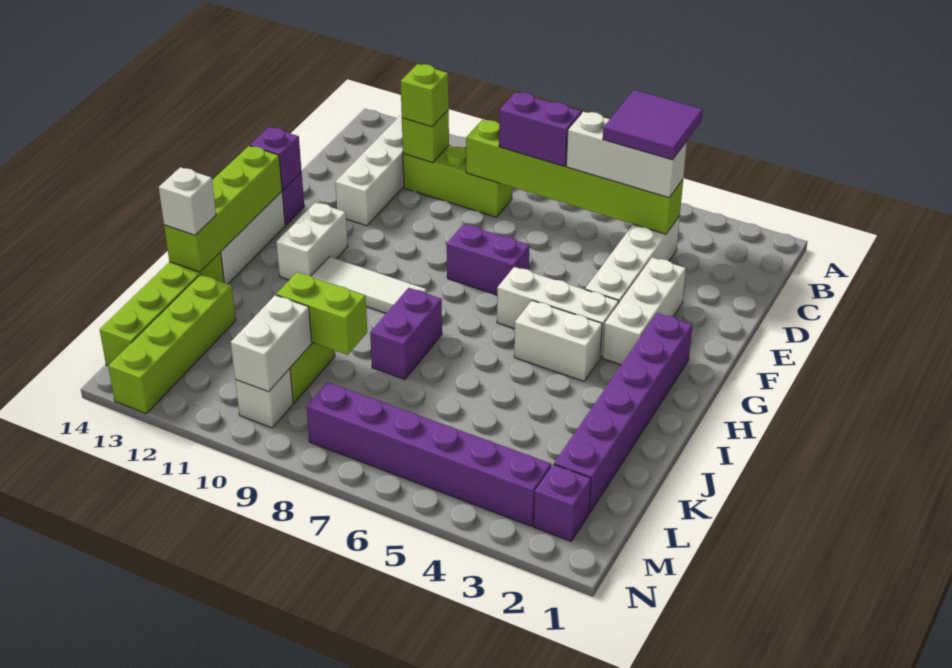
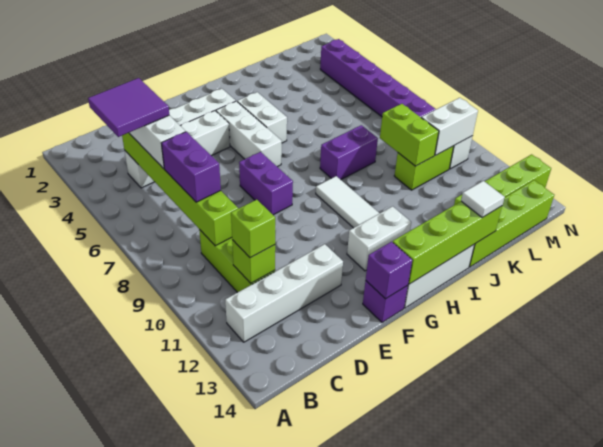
purple 1x6 brick [554,313,692,513] -> none
white 1x1 brick [159,167,216,235] -> white 1x1 tile [461,181,505,217]
purple 1x1 brick [534,464,591,541] -> none

